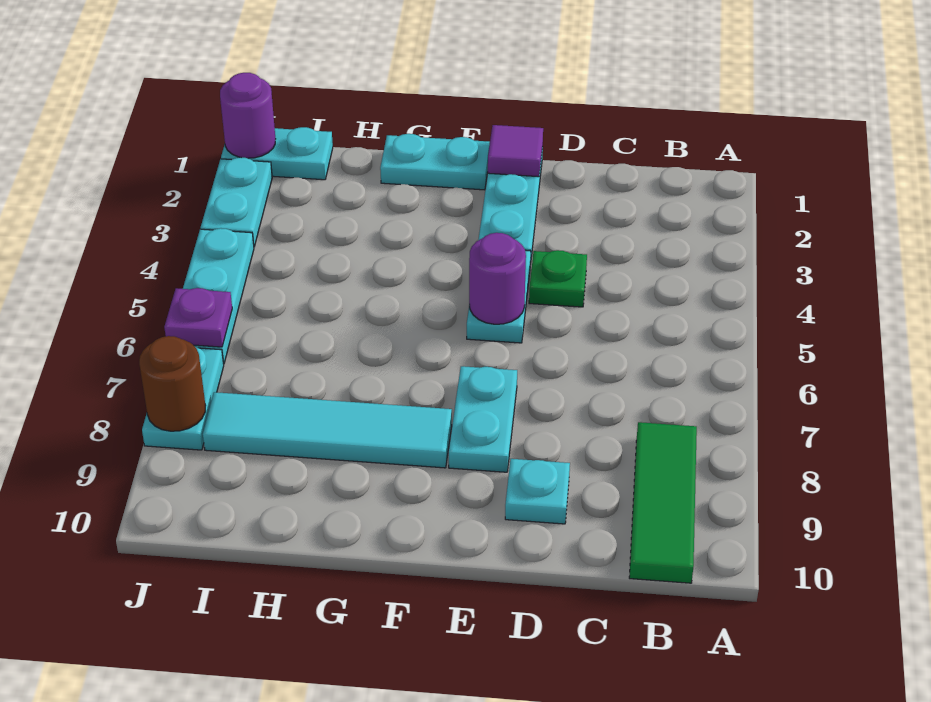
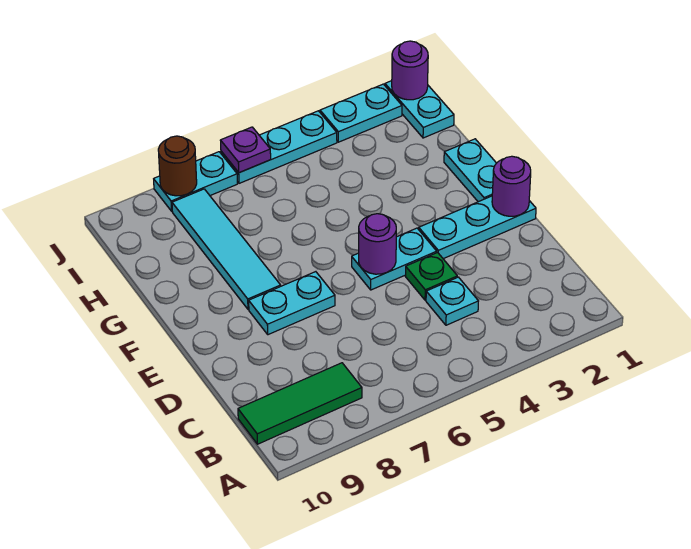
cyan 1x1 plate [505,459,570,524] -> cyan 1x1 plate moved to [426,277,478,325]
purple 1x1 tile [488,125,543,177] -> purple 1x1 round brick [492,156,531,216]

